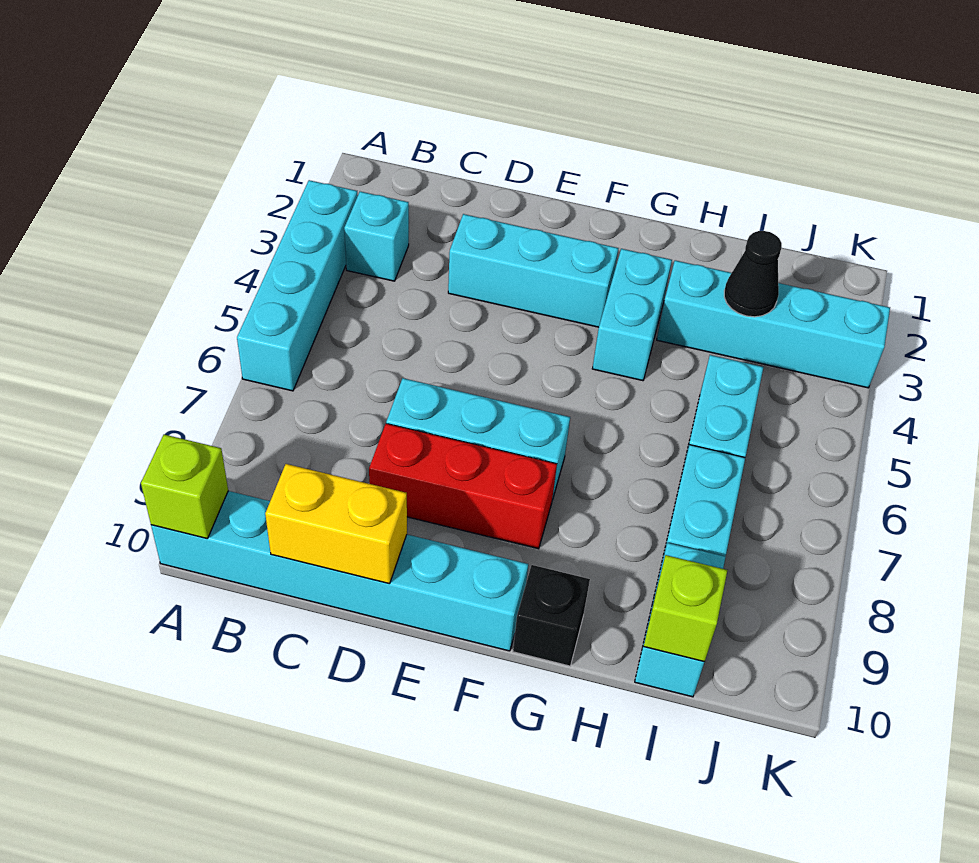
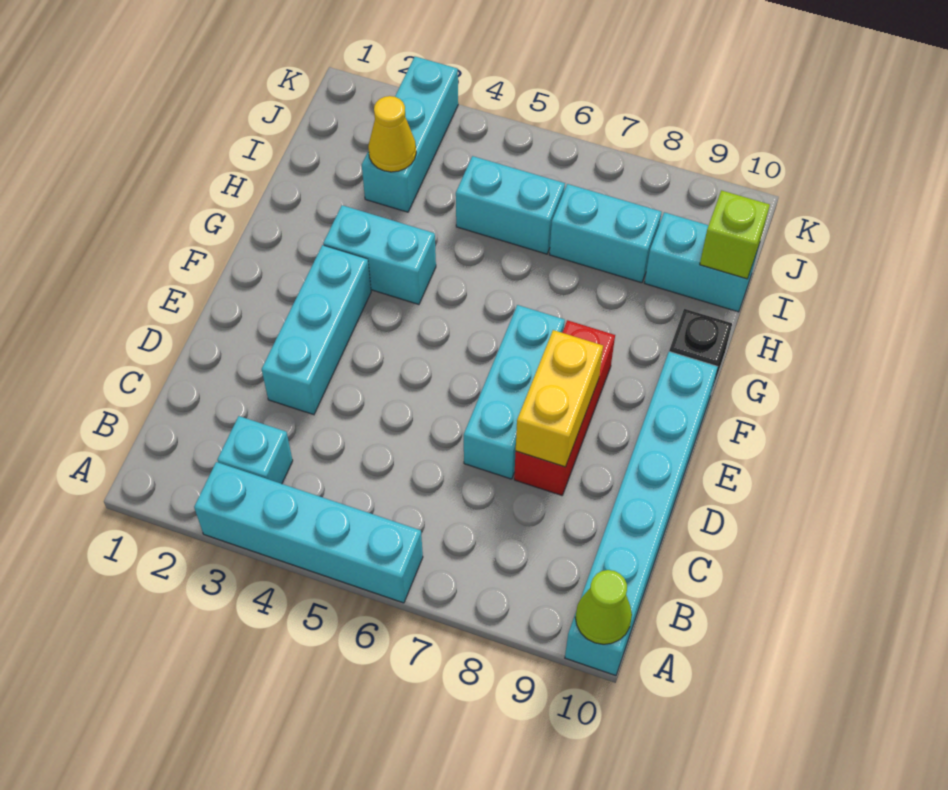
lime 1x1 brick [141,435,228,539] -> lime 1x1 cone [575,570,632,644]
yellow 1x2 brick [265,464,407,584] -> yellow 1x2 brick moved to [516,330,603,467]
cyan 1x4 brick [657,260,890,388] -> cyan 1x3 brick [362,57,458,212]
black 1x1 cone [724,231,782,317] -> yellow 1x1 cone [368,96,416,172]

